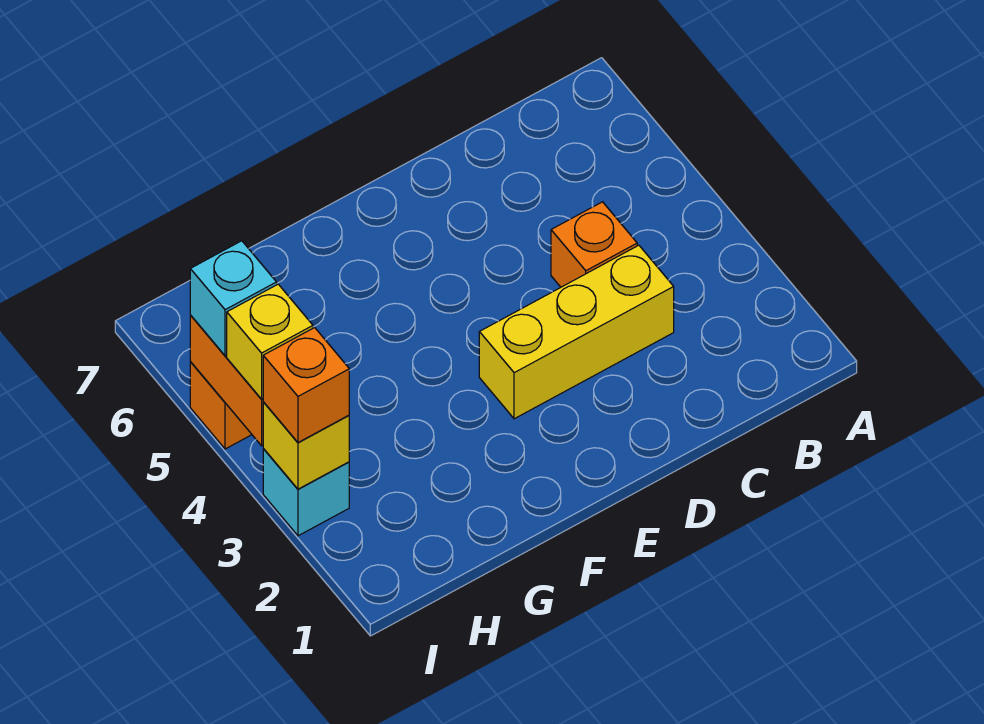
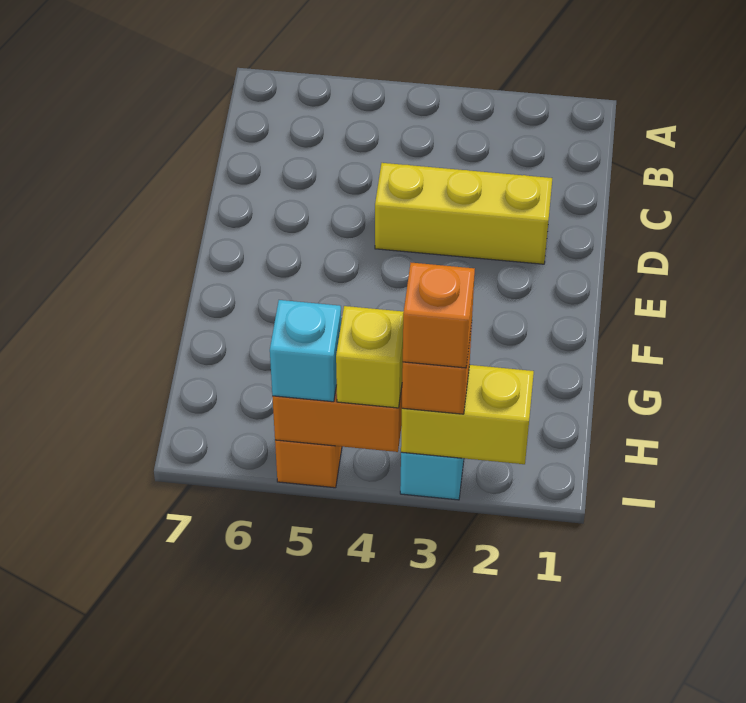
yellow 1x3 brick [479,245,674,419] -> yellow 1x3 brick turned to [375,163,552,264]
orange 1x1 brick [551,202,637,287] -> orange 1x1 brick moved to [403,263,475,368]
yellow 1x1 brick [263,402,349,489] -> yellow 1x2 brick [401,365,534,464]

